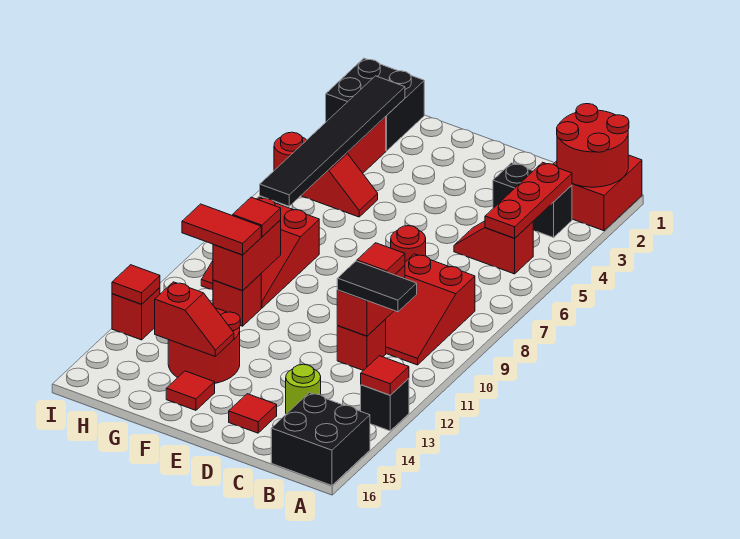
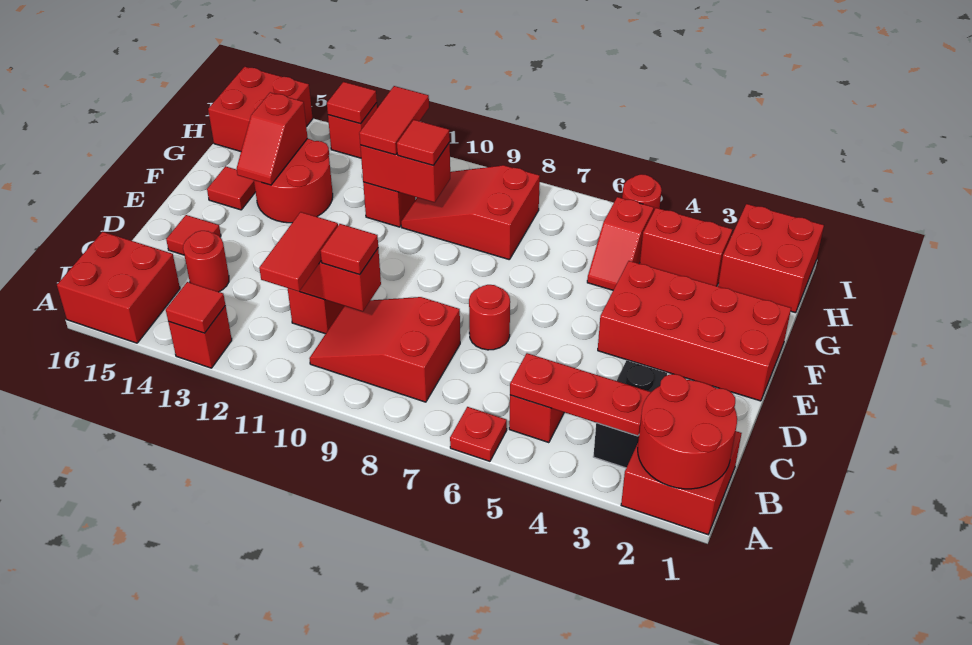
none -> red 1x1 plate [450,407,507,461]
black 1x1 brick [361,378,409,431] -> red 1x1 brick [168,306,232,368]
black 2x2 brick [271,393,370,485] -> red 2x2 brick [57,232,180,343]
black 1x2 tile [337,261,417,312] -> red 1x2 tile [259,212,338,292]
lime 1x1 round brick [286,364,321,414] -> red 1x1 round brick [183,231,229,292]
none -> red 2x4 brick [598,261,791,401]
black 2x2 brick [326,58,424,151] -> red 2x2 brick [718,204,824,313]
black 1x6 tile [260,76,405,206] -> none
none -> red 2x2 brick [208,67,313,151]

